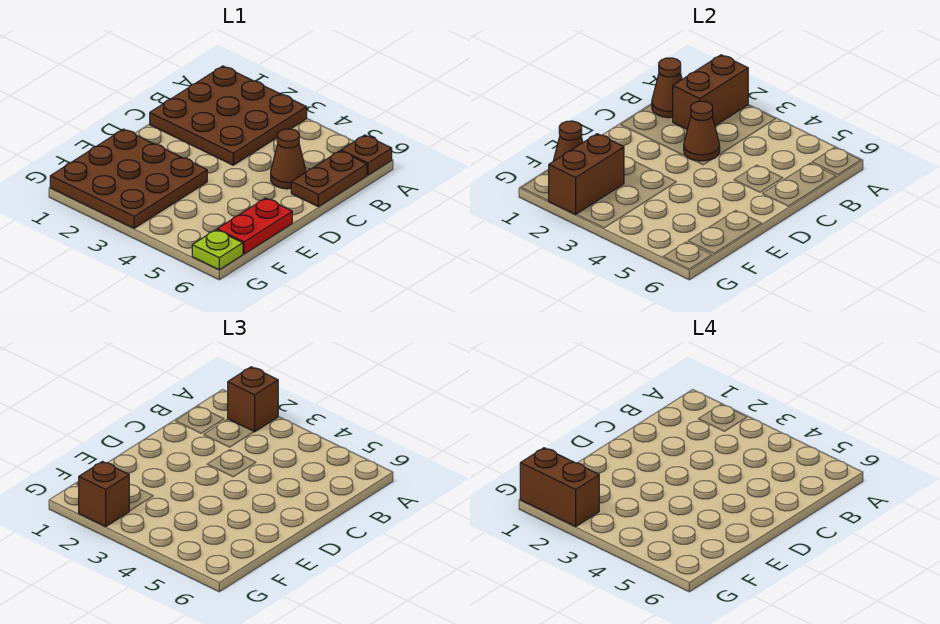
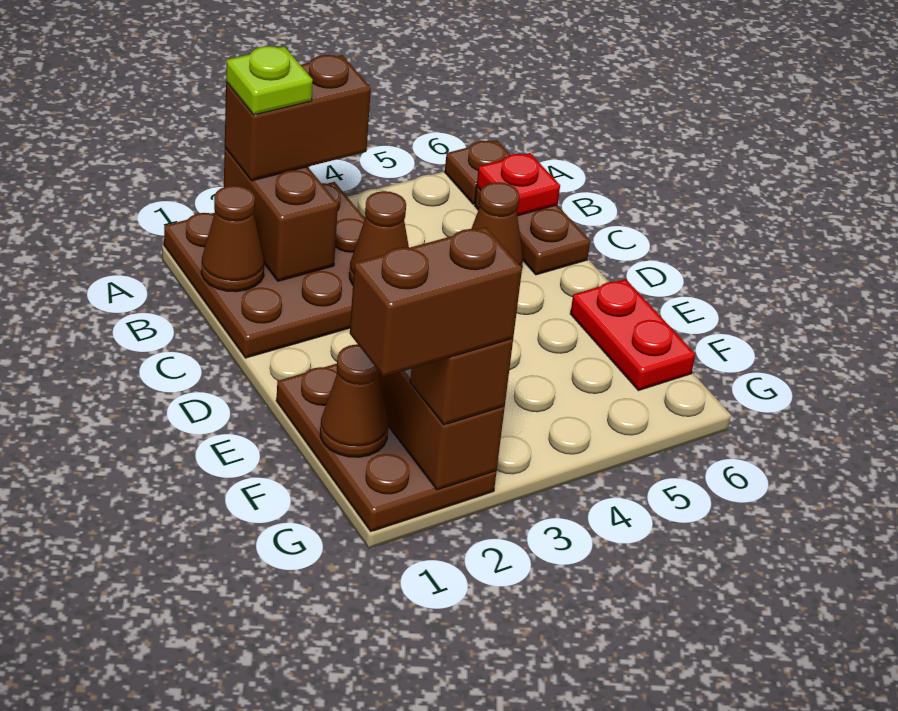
brown 1x1 brick [228,367,278,432] -> brown 1x2 brick [225,55,371,181]
none -> red 1x1 plate [477,153,560,216]
brown 3x3 plate [50,129,207,228] -> brown 2x3 plate [276,364,496,532]
lime 1x1 plate [192,230,243,270] -> lime 1x1 plate moved to [226,46,313,115]

